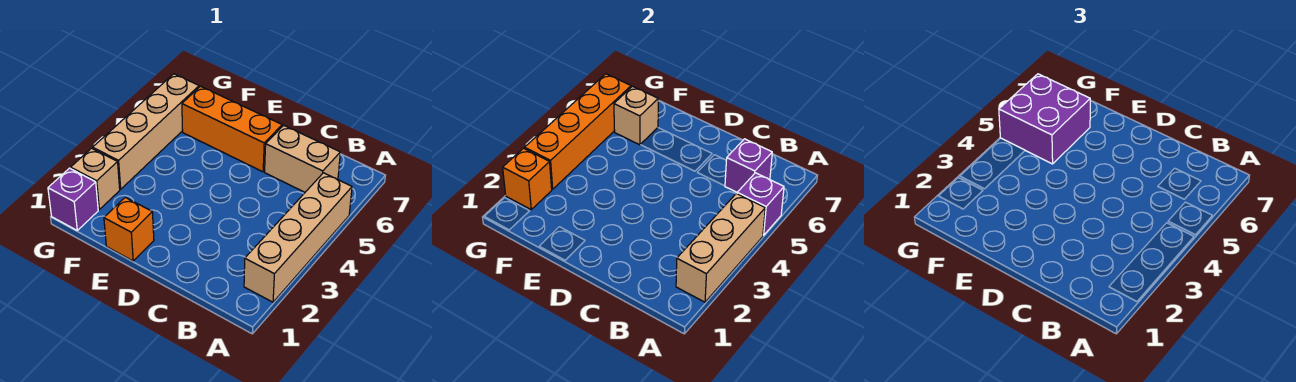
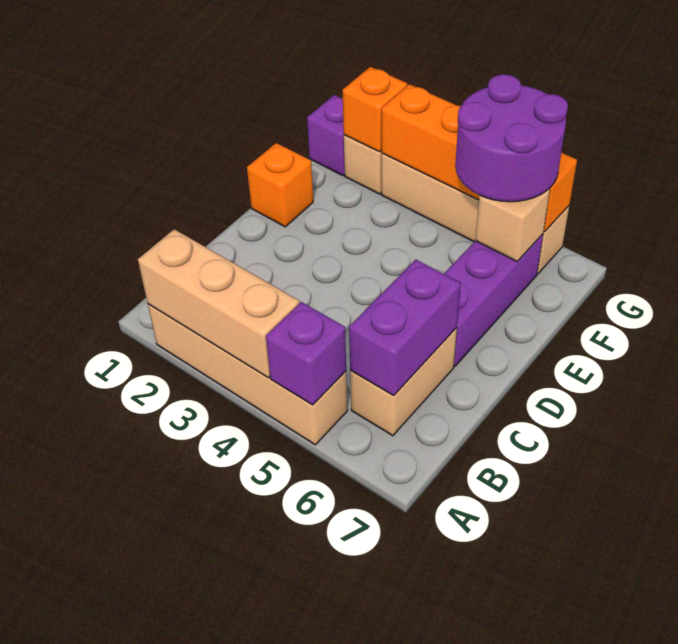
purple 1x1 brick [725,139,772,192] -> purple 1x2 brick [349,260,460,395]
orange 1x3 brick [182,86,282,172] -> purple 1x3 brick [444,234,543,366]
purple 2x2 brick [999,74,1090,164] -> purple 2x2 round brick [455,74,568,202]

